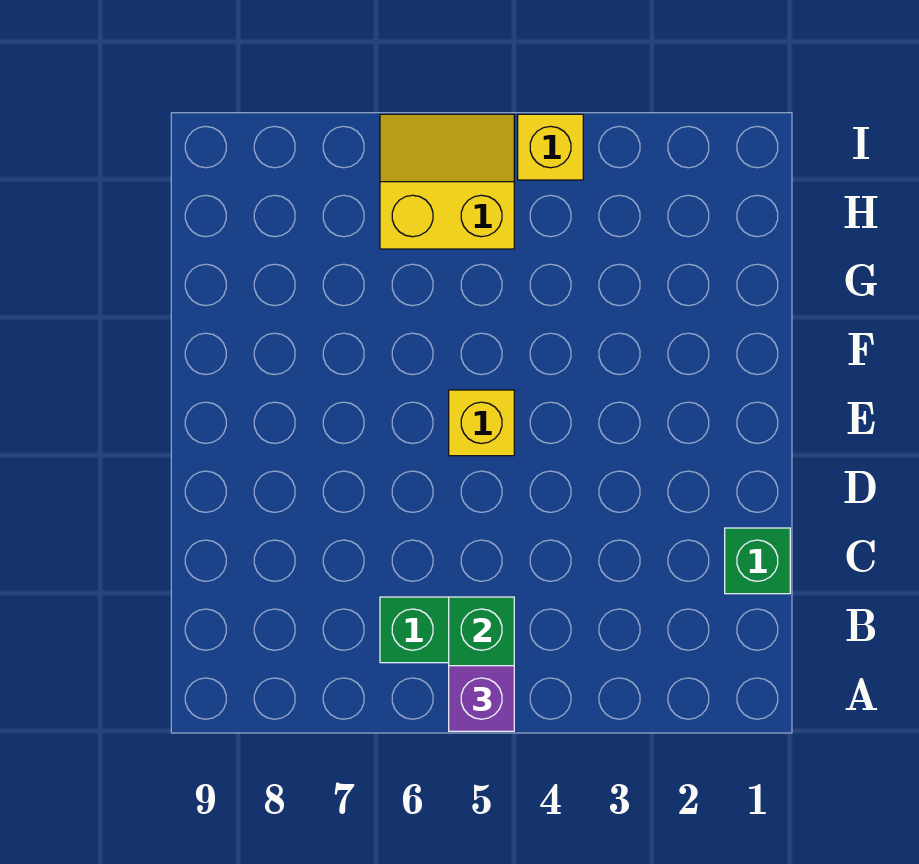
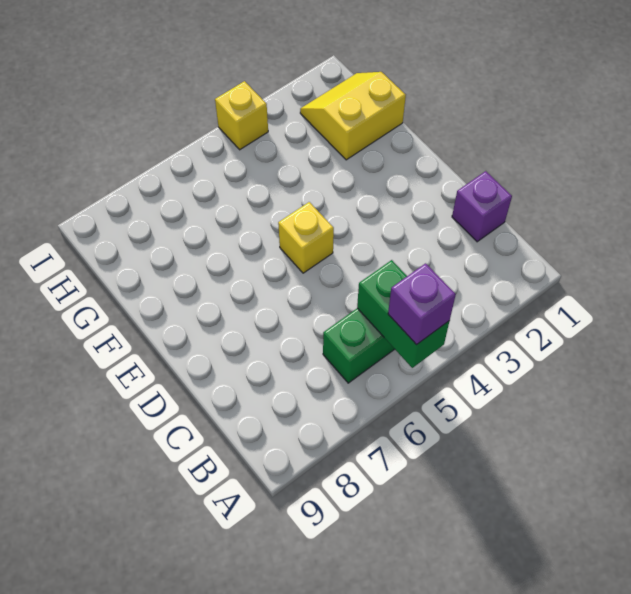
green 1x1 brick [725,528,790,594] -> purple 1x1 brick [452,171,512,242]
yellow 2x2 slope [380,114,514,249] -> yellow 2x2 slope moved to [300,72,406,160]

